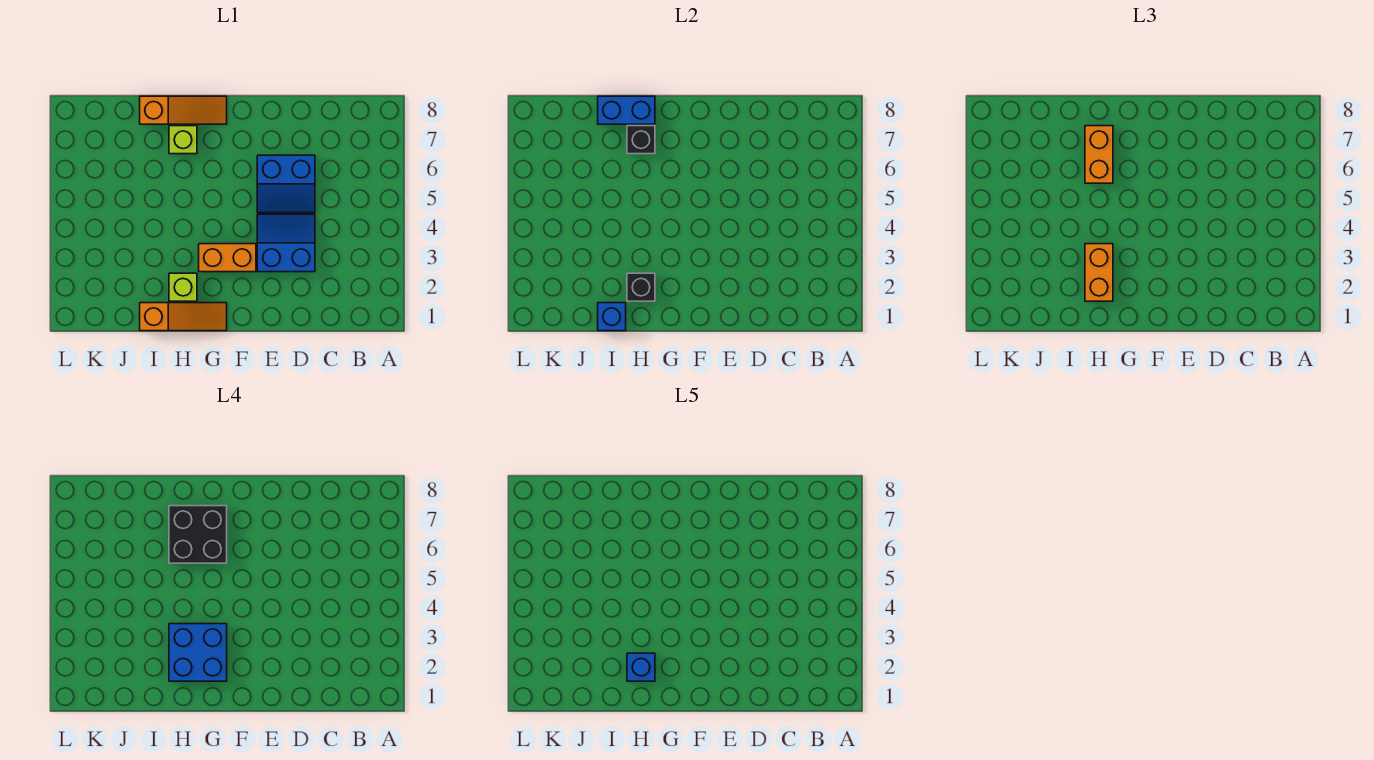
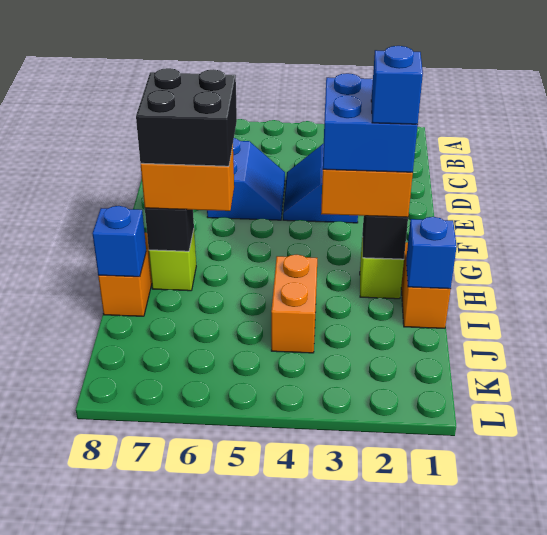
orange 1x2 brick [199,244,256,272] -> orange 1x2 brick moved to [271,255,317,353]
blue 1x2 brick [598,96,655,124] -> blue 1x1 brick [92,206,146,277]

